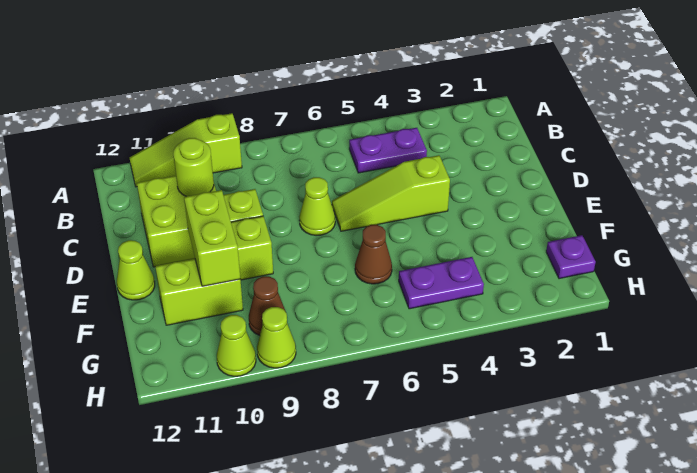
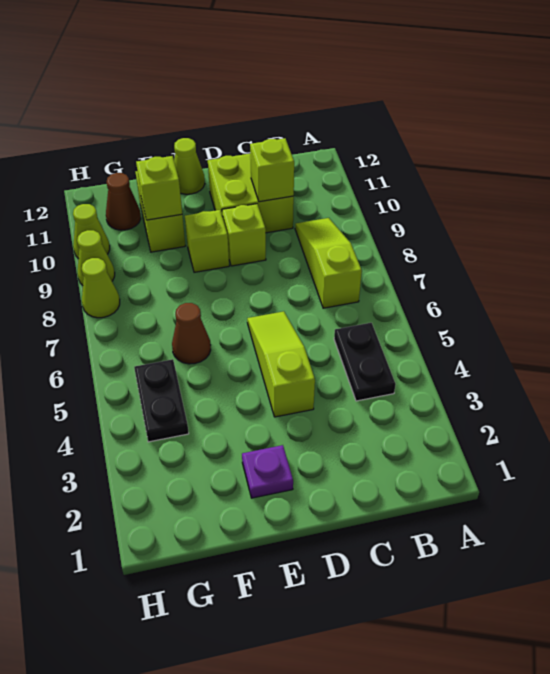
lime 1x3 slope [130,113,242,187] -> lime 1x3 slope moved to [295,218,362,308]
purple 1x2 plate [349,128,427,173] -> black 1x2 plate [334,323,396,401]
lime 1x1 round brick [173,138,214,196] -> lime 1x1 brick [250,138,294,202]
lime 1x1 cone [299,177,335,235] -> lime 1x1 cone moved to [82,258,120,318]
lime 1x2 brick [184,190,240,286] -> lime 1x1 brick [136,156,182,220]
purple 1x1 plate [546,235,596,279] -> purple 1x1 plate moved to [242,445,293,498]
purple 1x2 plate [399,257,484,309] -> black 1x2 plate [134,359,189,442]
brown 1x1 cone [249,276,286,336] -> brown 1x1 cone moved to [106,173,141,230]

